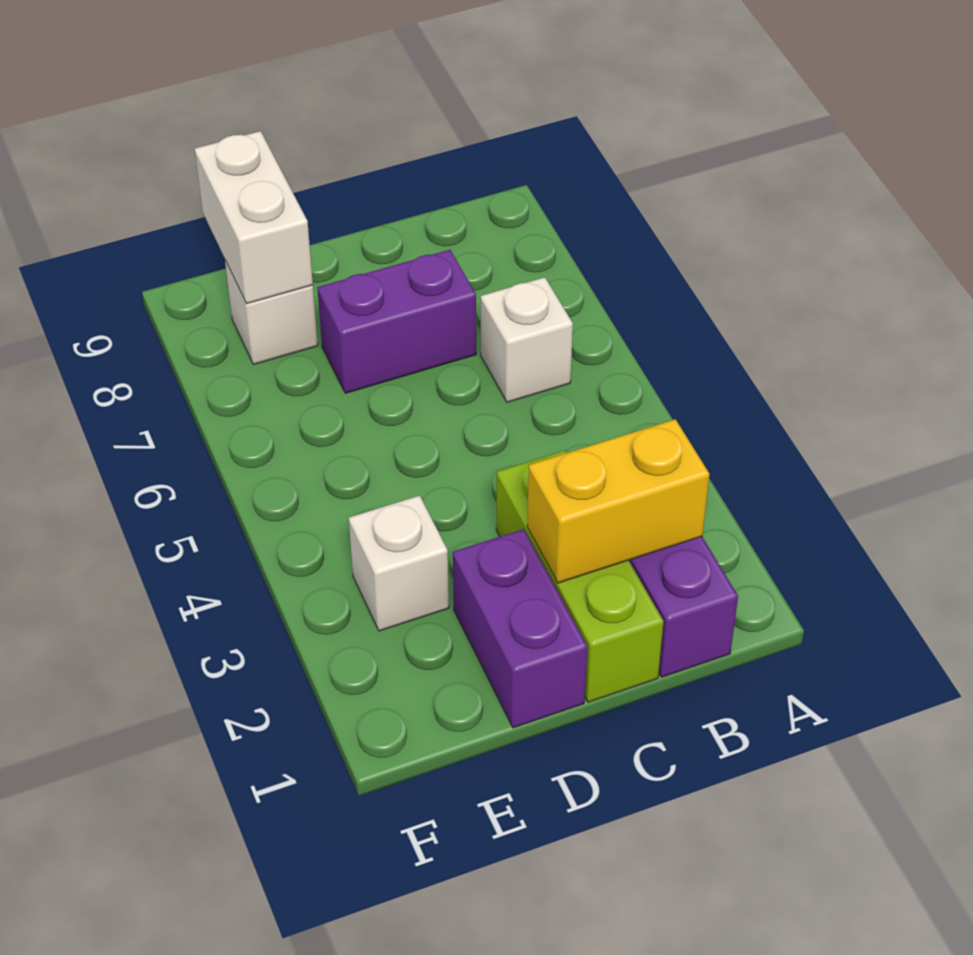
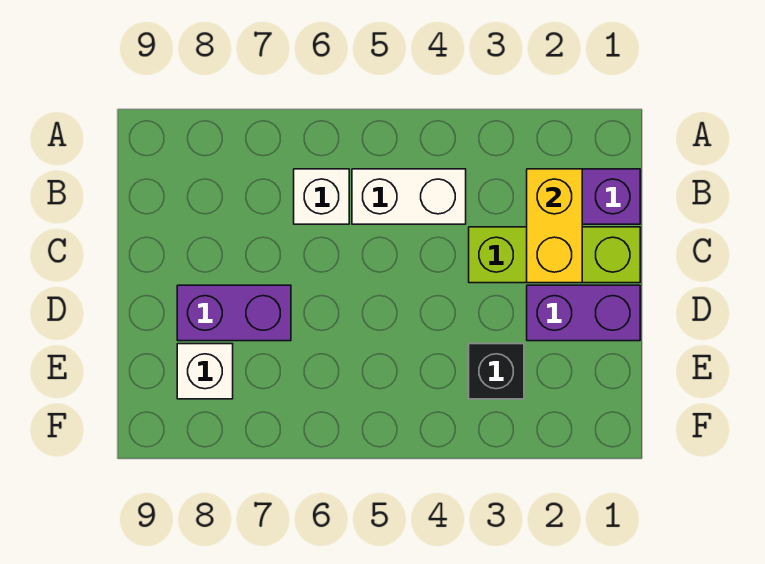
purple 1x2 brick [317,250,476,393] -> purple 1x2 brick turned to [177,285,291,341]
white 1x1 brick [349,495,449,631] -> black 1x1 brick [469,344,524,399]
white 1x2 brick [195,131,313,304] -> white 1x2 brick moved to [352,169,466,224]

